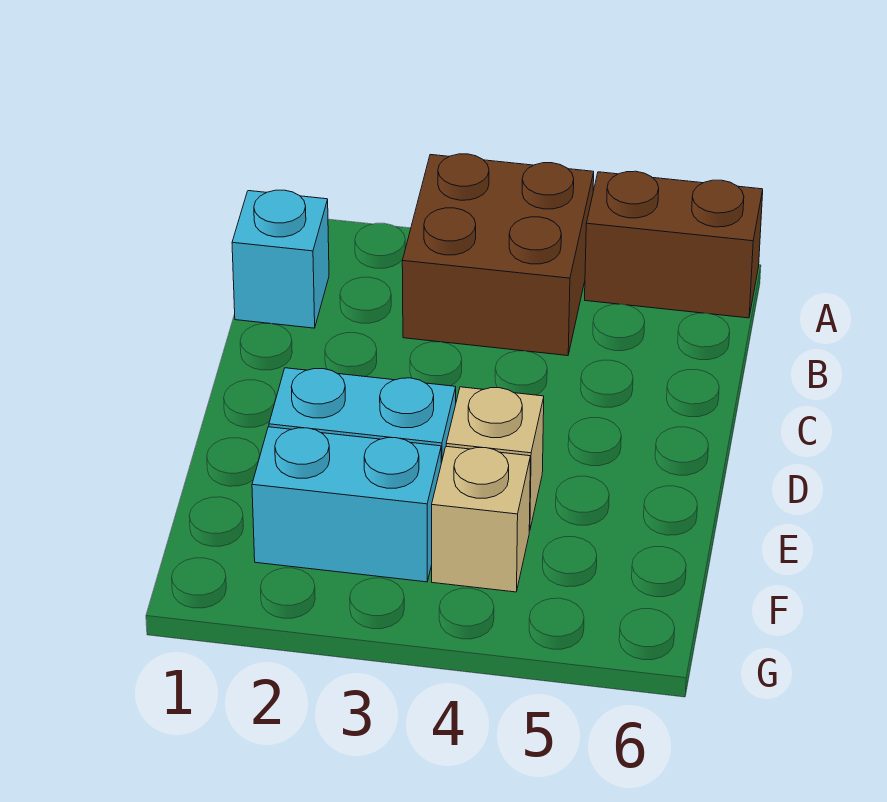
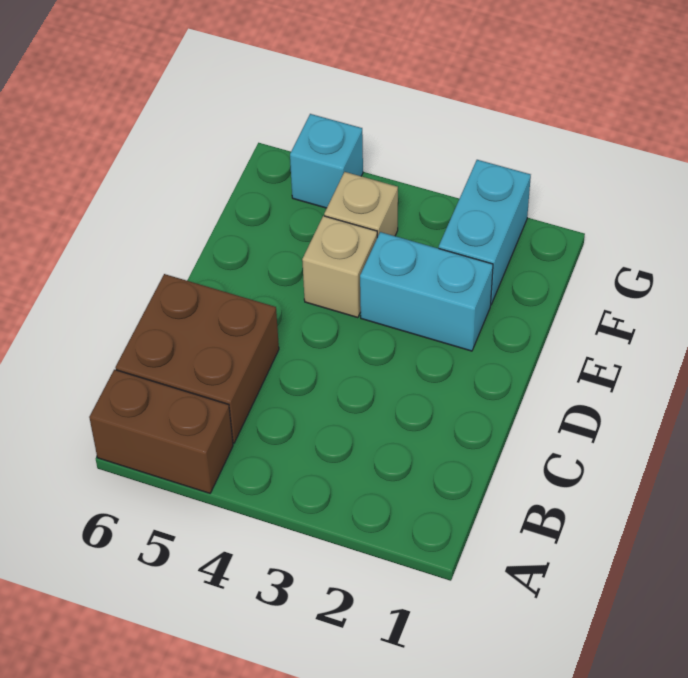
brown 2x2 brick [402,154,594,356] -> brown 2x2 brick moved to [115,274,279,443]
cyan 1x1 brick [232,190,329,328] -> cyan 1x1 brick moved to [290,114,363,208]
cyan 1x2 brick [252,427,441,582] -> cyan 1x2 brick turned to [439,160,531,304]

